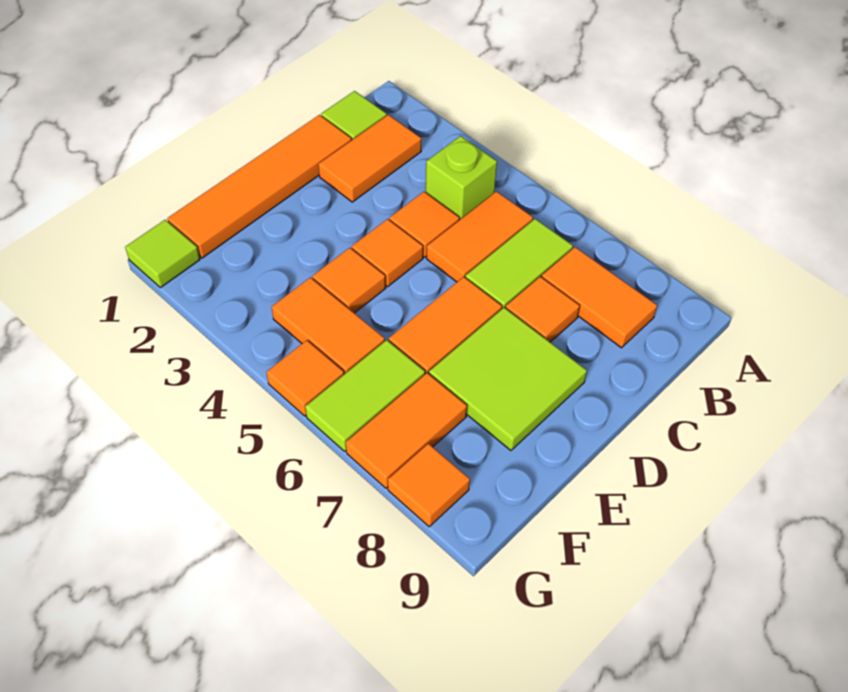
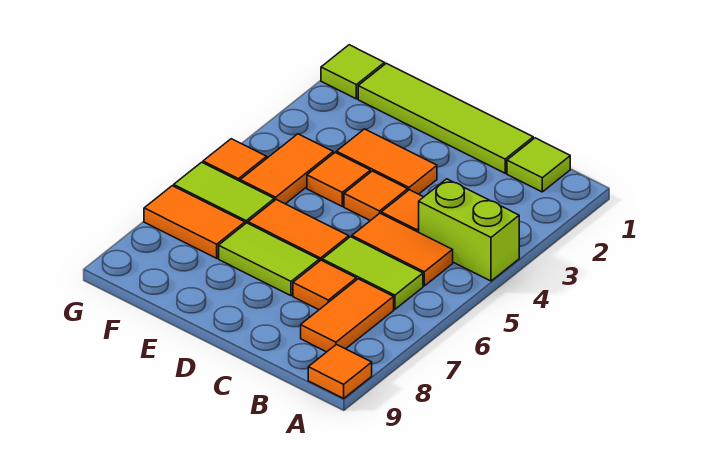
orange 1x2 tile [318,115,421,202] -> orange 1x2 tile moved to [336,129,437,194]
lime 1x1 brick [426,136,497,220] -> lime 1x2 brick [419,179,519,281]
orange 1x4 tile [167,115,352,258] -> lime 1x4 tile [358,63,533,173]
lime 2x2 tile [429,308,587,450] -> lime 1x2 tile [219,223,319,296]
orange 1x1 tile [388,444,470,527] -> orange 1x1 tile moved to [308,345,372,398]

